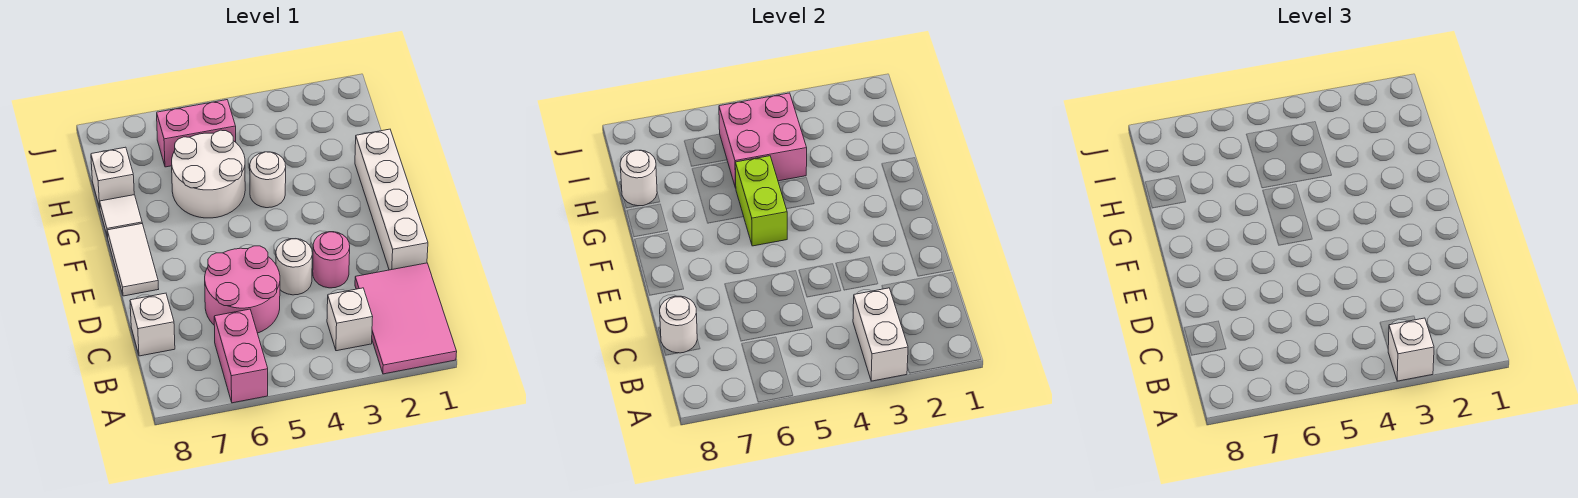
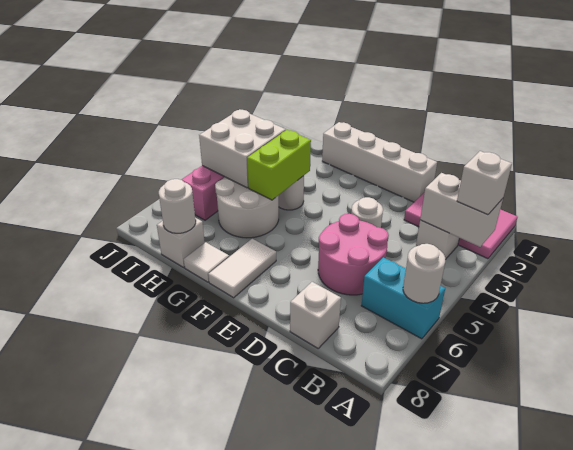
pink 1x2 brick [214,309,268,403] -> cyan 1x2 brick [361,257,445,339]
white 1x1 round brick [660,296,697,353] -> white 1x1 round brick moved to [403,244,445,303]
pink 1x1 round brick [313,232,350,288] -> none
white 1x2 tile [107,224,158,296] -> white 1x2 tile turned to [208,239,276,298]
lime 1x2 brick [735,156,787,246] -> lime 1x2 brick turned to [247,130,311,200]
pink 2x2 brick [719,93,807,188] -> white 2x2 brick [199,109,286,188]

